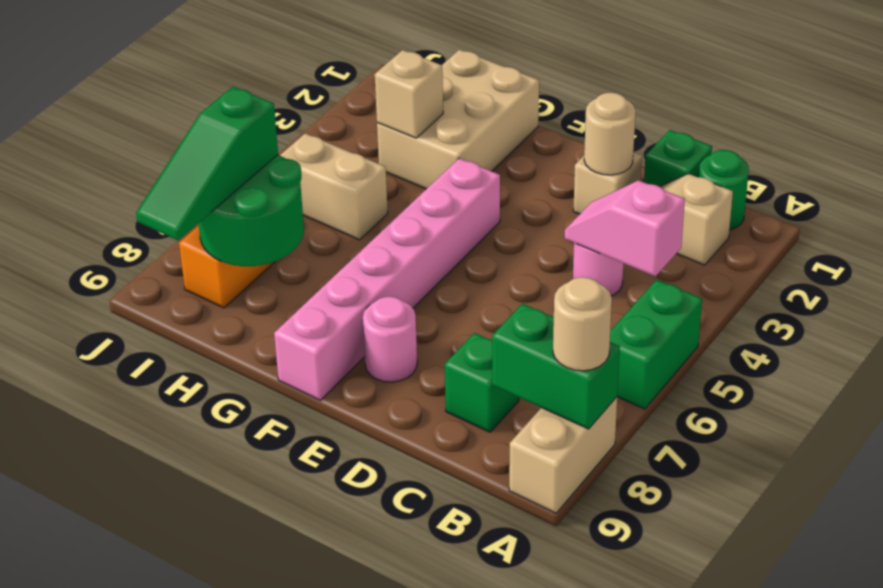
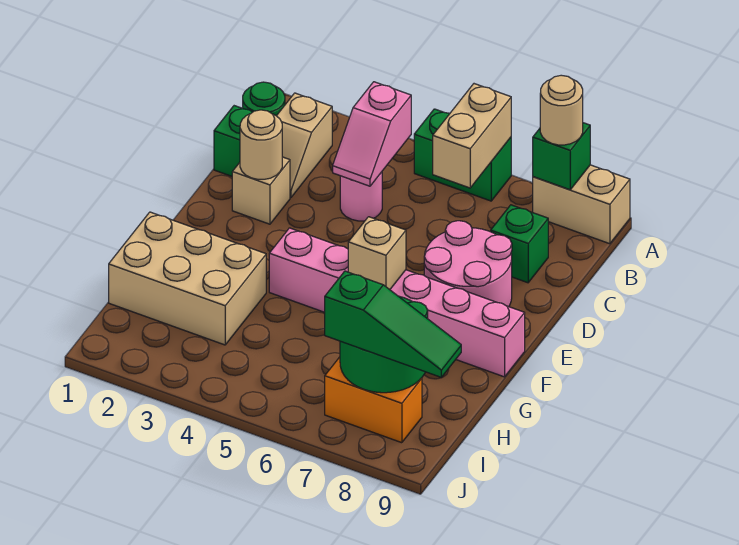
green 1x2 brick [492,304,620,429] -> green 1x1 brick [533,123,590,190]
pink 1x1 round brick [363,297,417,382] -> pink 2x2 round brick [424,221,512,307]
tan 1x1 brick [375,50,443,138] -> tan 1x1 brick moved to [348,217,406,290]
tan 1x2 brick [280,133,388,240] -> tan 1x2 brick moved to [433,84,511,188]

